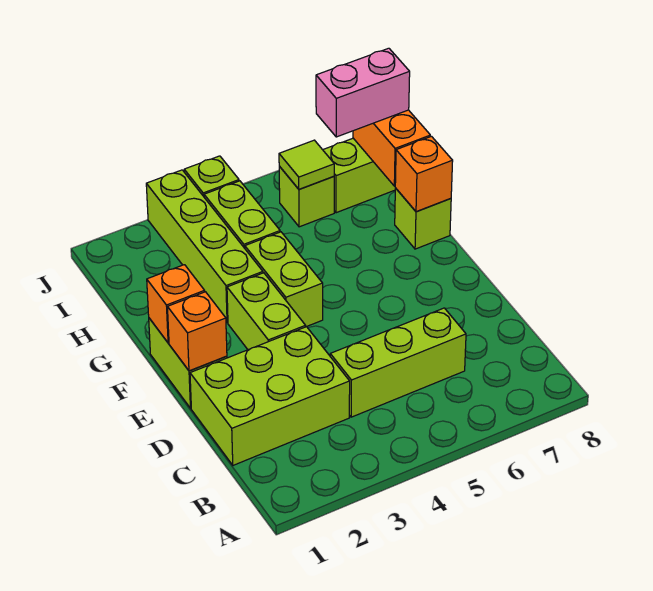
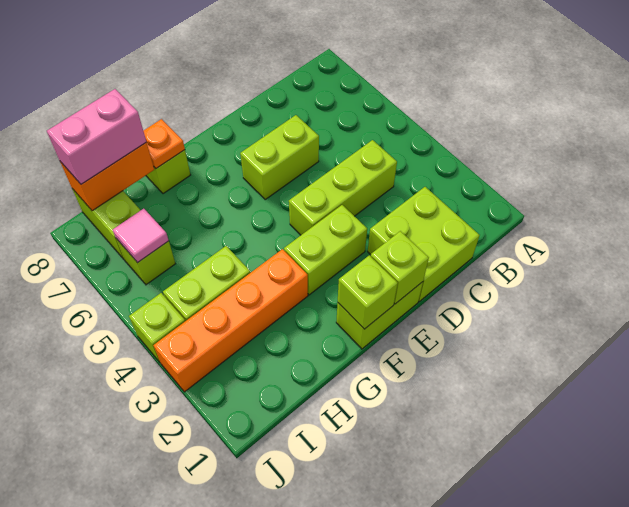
lime 2x3 brick [190,327,350,465] -> lime 2x2 brick [368,187,480,301]
lime 1x3 brick [330,308,466,417] -> lime 1x3 brick turned to [289,140,397,235]
orange 1x1 brick [167,292,227,371] -> lime 1x1 brick [371,231,429,304]
orange 1x1 brick [147,265,205,343] -> lime 1x1 brick [338,255,398,329]
lime 1x2 brick [245,232,323,327] -> lime 1x2 brick moved to [240,115,319,200]
lime 1x4 brick [146,170,263,323] -> orange 1x4 brick [153,249,308,392]
orange 1x1 brick [395,136,453,212] -> orange 1x1 plate [144,119,185,168]
lime 1x1 tile [279,140,334,189] -> pink 1x1 tile [113,209,169,263]
pink 1x2 brick [316,48,410,137] -> pink 1x2 brick turned to [47,89,146,184]

